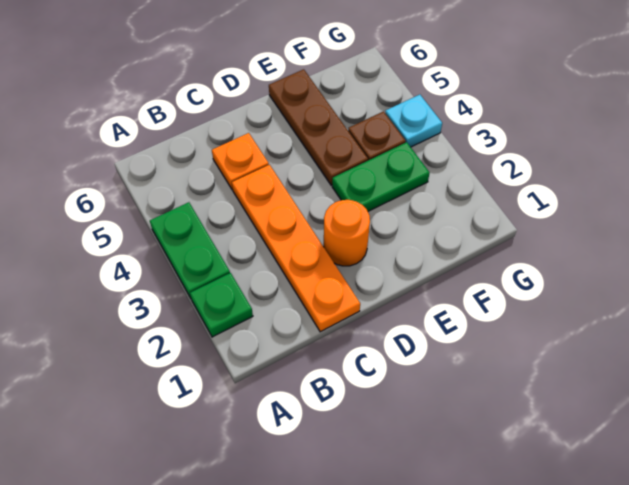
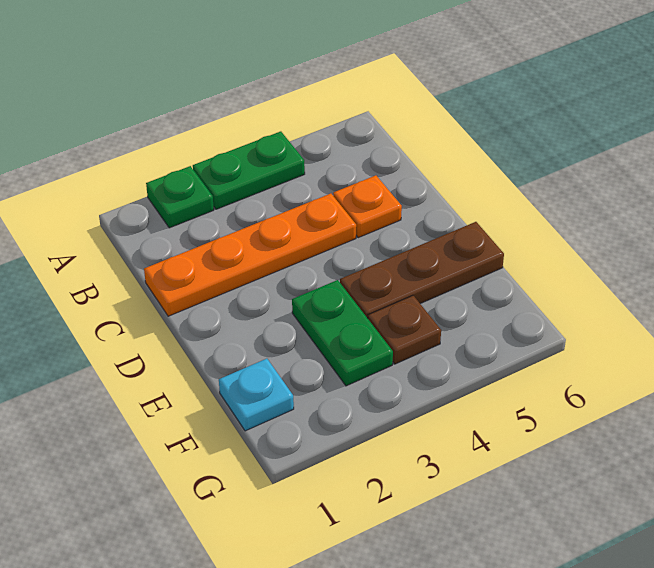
orange 1x1 round brick [324,200,370,266] -> none
cyan 1x1 plate [385,95,442,147] -> cyan 1x1 plate moved to [219,359,294,431]

